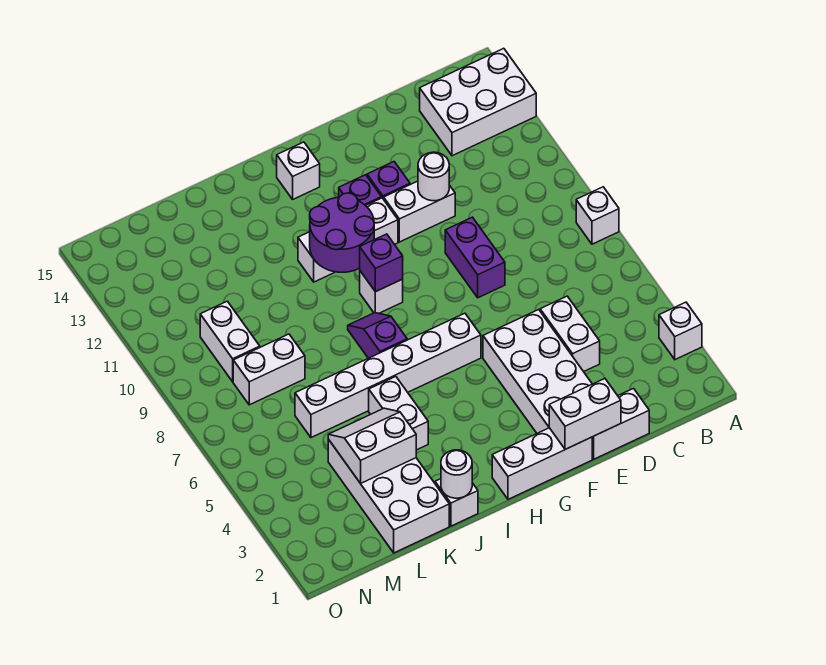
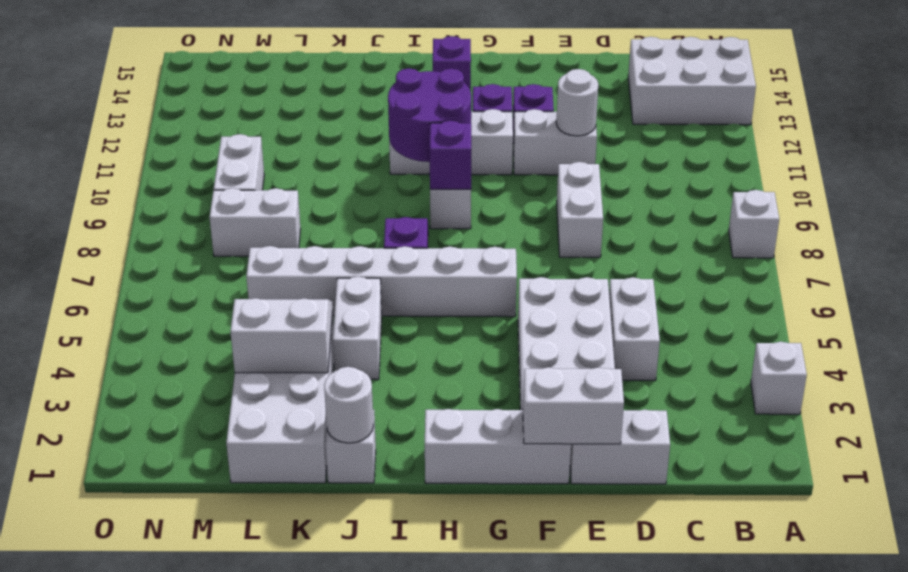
purple 1x2 brick [445,217,505,298] -> white 1x2 brick [557,162,603,257]
white 1x1 brick [277,142,320,199] -> purple 1x1 brick [433,36,471,91]

